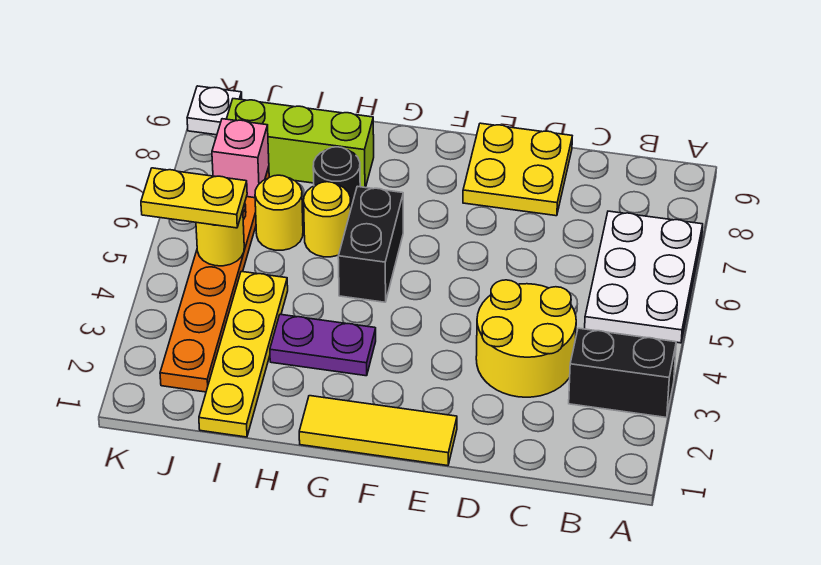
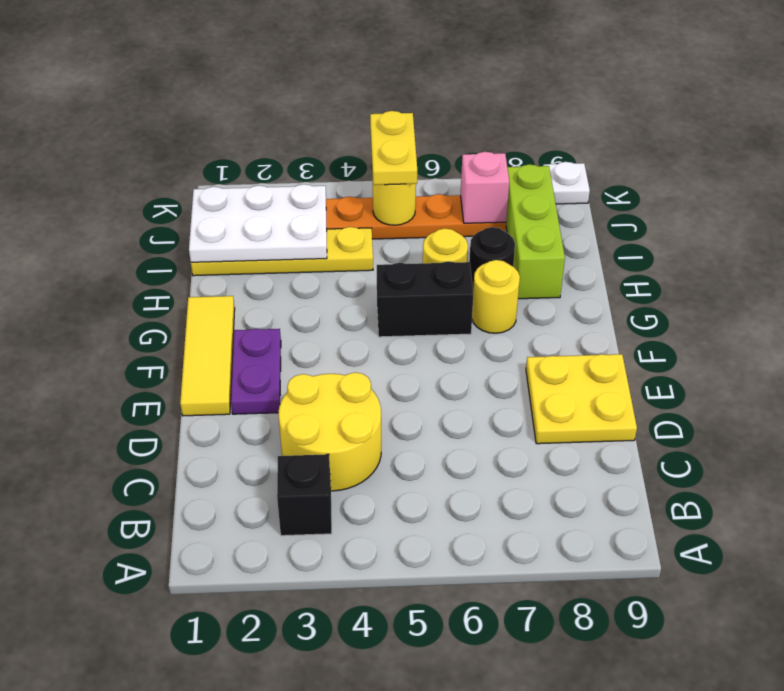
black 1x2 brick [569,328,676,418] -> black 1x1 brick [277,454,332,536]
white 2x3 plate [585,211,703,343] -> white 2x3 plate moved to [189,184,327,262]
purple 1x2 plate [270,314,376,376] -> purple 1x2 plate moved to [231,329,281,414]
yellow 1x1 round brick [255,175,303,250] -> yellow 1x1 round brick moved to [472,260,520,333]

